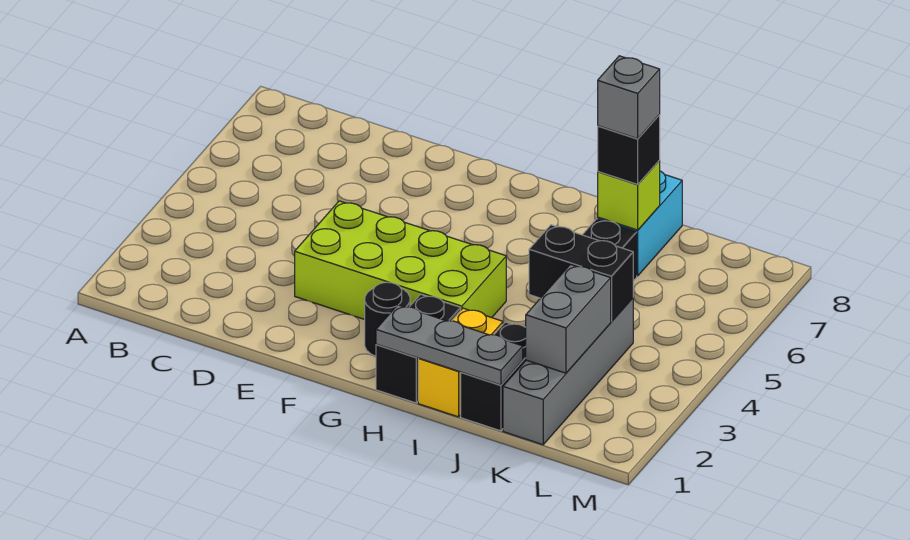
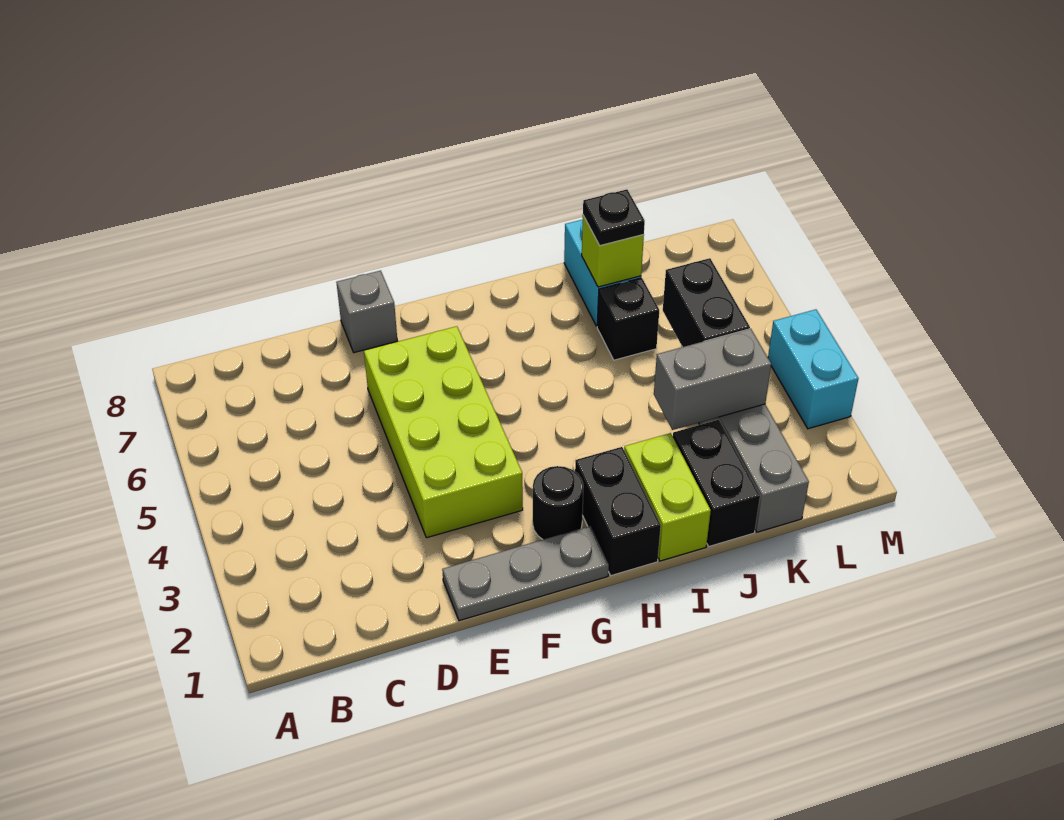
lime 2x4 brick [295,201,506,319] -> lime 2x4 brick turned to [364,326,523,538]
grey 1x3 plate [376,305,523,385] -> grey 1x3 plate moved to [442,526,609,621]
yellow 1x2 brick [418,308,503,417] -> lime 1x2 brick [624,433,711,561]
black 1x2 brick [529,225,633,322] -> black 1x2 brick turned to [663,258,750,347]
black 1x1 brick [598,115,660,184] -> black 1x1 plate [583,189,645,246]
grey 1x1 brick [598,56,660,139] -> grey 1x1 brick moved to [336,271,397,353]
grey 1x2 brick [526,265,611,373] -> grey 1x2 brick turned to [654,329,771,430]
none -> cyan 1x2 brick [768,309,858,429]

